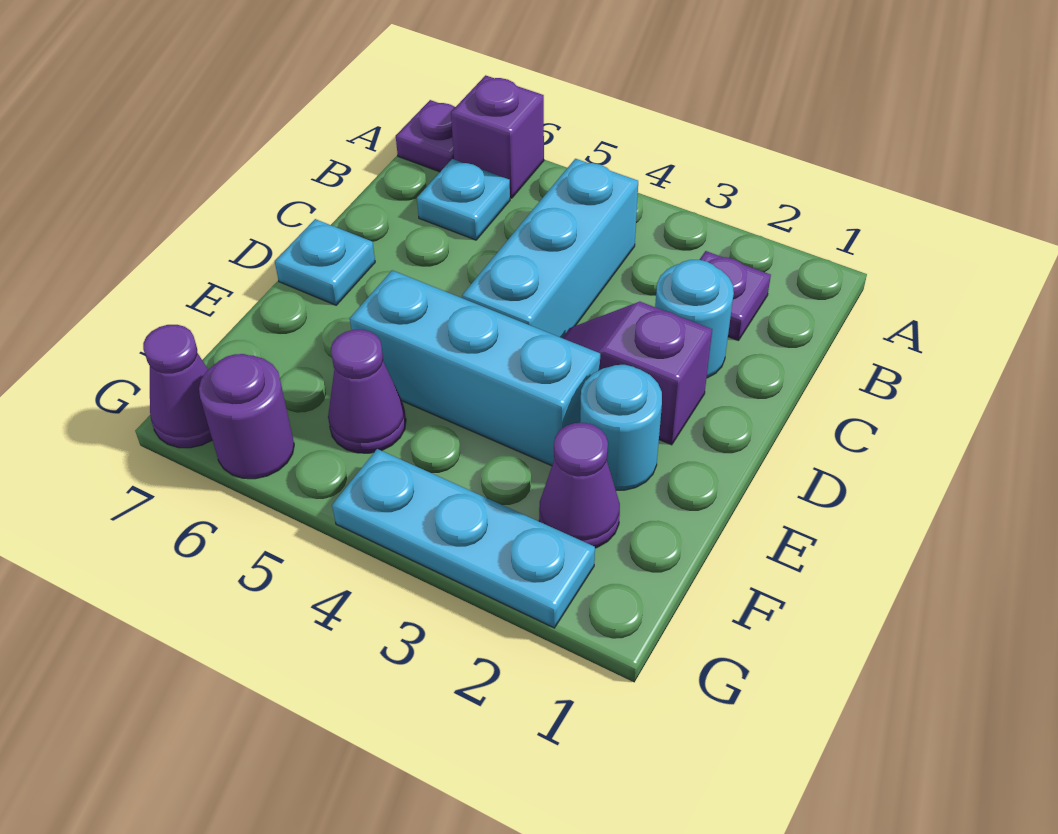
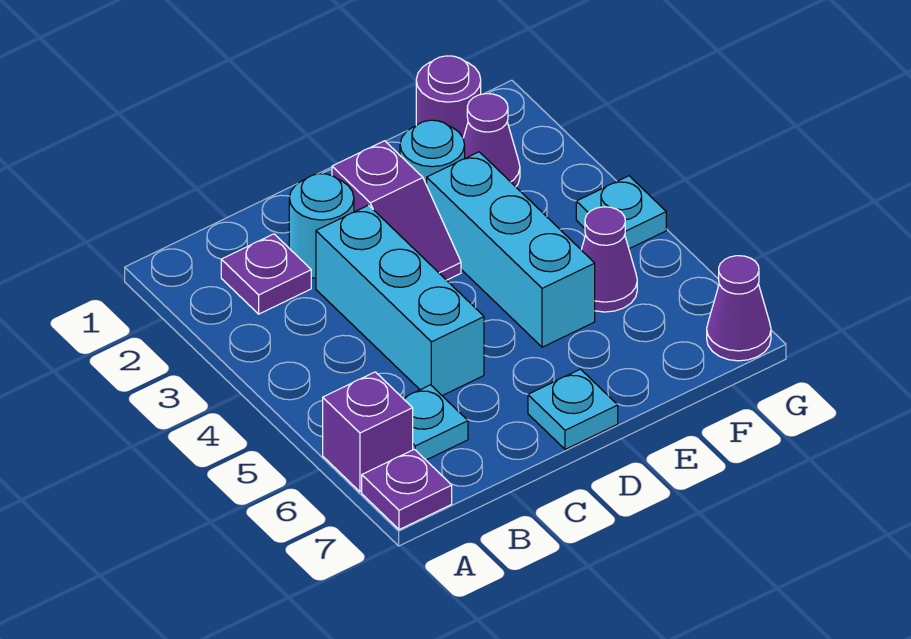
cyan 1x3 brick [462,159,638,338] -> cyan 1x3 brick turned to [316,205,484,396]
cyan 1x3 plate [332,449,595,628] -> cyan 1x1 plate [576,176,666,249]
purple 1x1 round brick [199,354,294,479] -> purple 1x1 round brick moved to [416,56,481,138]

